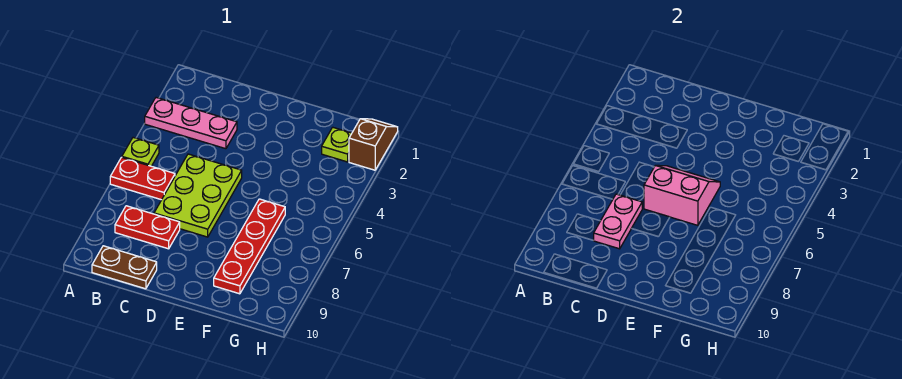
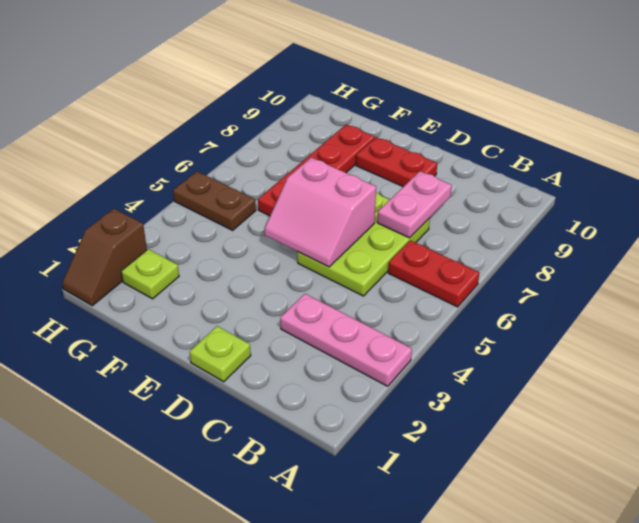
lime 1x1 plate [122,138,159,166] -> lime 1x1 plate moved to [190,326,251,382]
red 1x2 plate [115,206,180,249] -> red 1x2 plate moved to [356,137,437,187]
brown 1x2 plate [92,246,157,289] -> brown 1x2 plate moved to [173,172,256,230]

